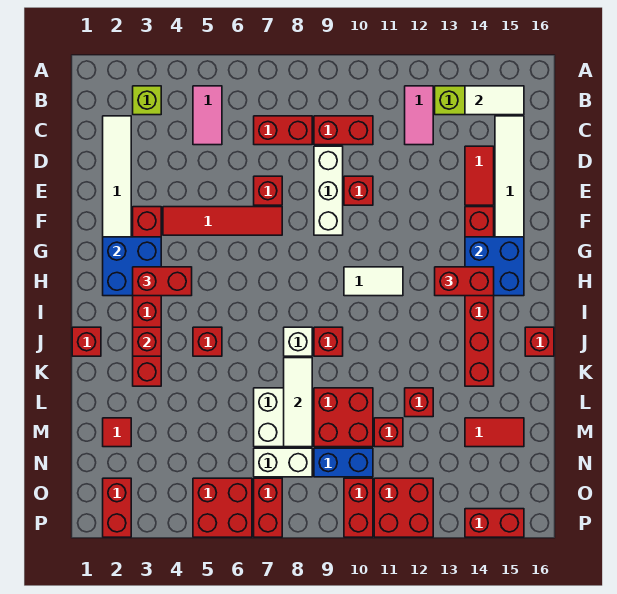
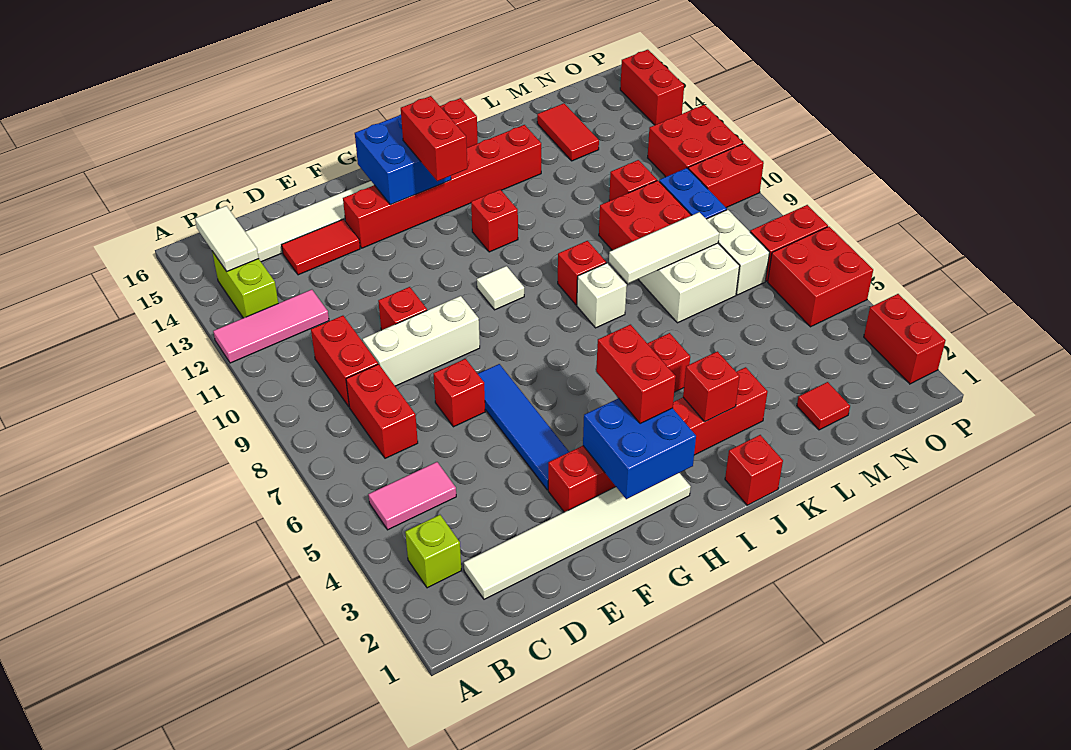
pink 1x2 tile [405,86,433,145] -> pink 1x3 tile [213,290,329,363]
red 1x4 tile [163,207,282,235] -> blue 1x4 tile [478,364,569,490]
white 1x2 tile [344,267,403,296] -> white 1x1 tile [477,266,524,310]
red 1x1 brick [405,388,433,417] -> red 1x1 brick moved to [471,190,518,252]
red 1x2 brick [103,478,131,537] -> red 1x2 brick turned to [864,294,946,384]

